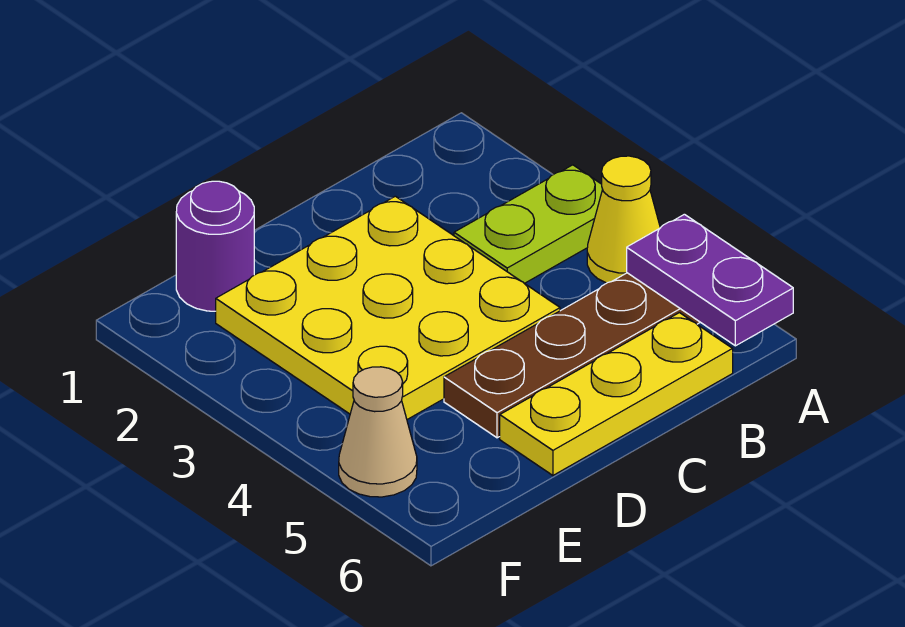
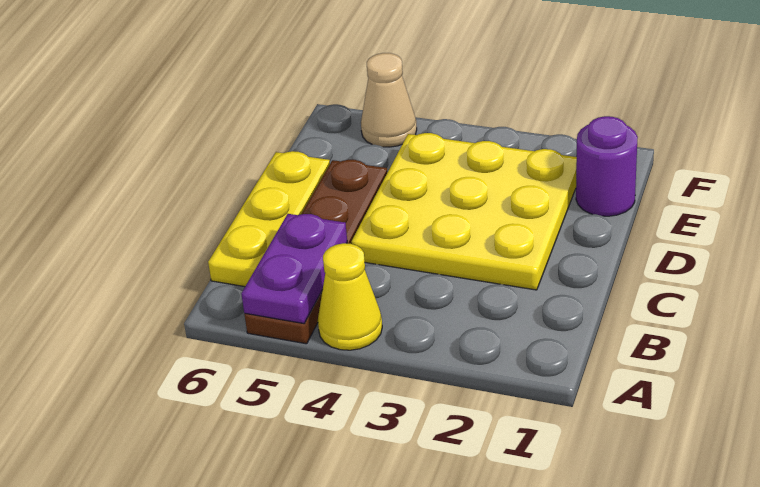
lime 1x2 plate [454,165,603,283] -> none
purple 1x2 plate [627,214,793,346] -> purple 1x2 plate turned to [241,214,347,324]

